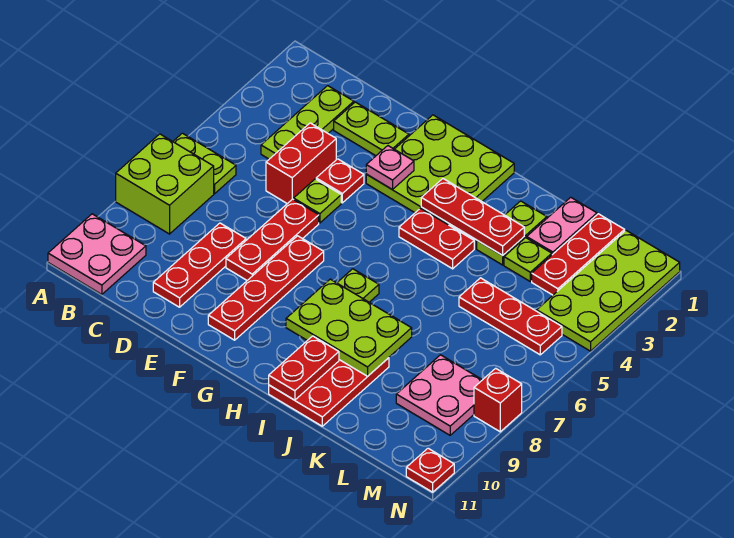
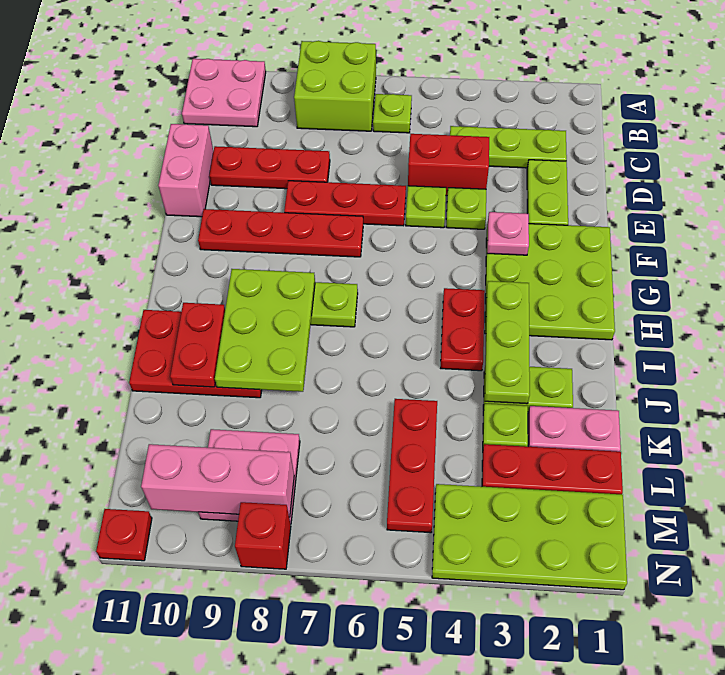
lime 1x2 plate [173,133,236,194] -> lime 1x1 plate [373,94,412,133]
none -> pink 1x2 brick [158,124,213,217]
red 1x1 plate [316,159,364,203] -> lime 1x1 plate [446,188,486,229]
red 1x3 plate [421,179,524,255] -> lime 1x3 plate [485,281,530,404]
red 1x2 plate [269,336,339,400] -> red 1x2 plate turned to [170,303,225,387]
none -> pink 1x3 brick [141,444,294,517]

